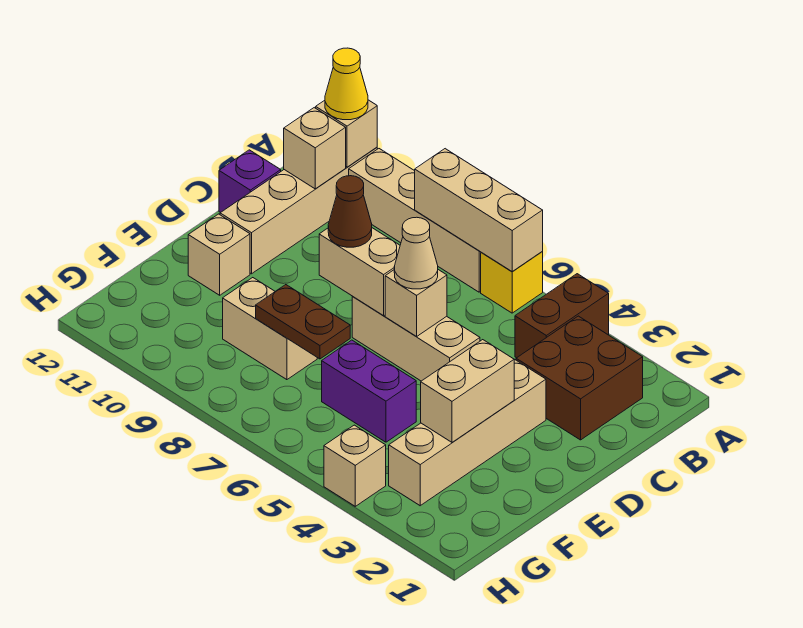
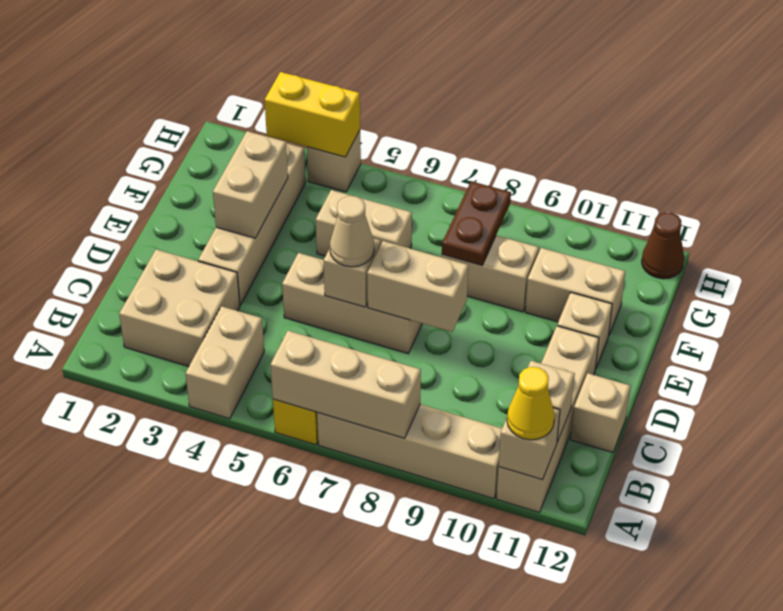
brown 1x2 brick [515,274,609,358] -> tan 1x2 brick [186,306,264,419]
brown 2x2 brick [516,316,643,440] -> tan 2x2 brick [119,249,240,366]
purple 1x1 brick [219,150,281,212] -> tan 1x1 brick [571,373,630,452]
brown 1x1 cone [328,176,372,247] -> brown 1x1 cone moved to [642,212,684,279]
purple 1x2 brick [322,340,416,442] -> tan 1x2 brick [316,190,412,256]
brown 1x2 plate [256,285,350,359] -> brown 1x2 plate turned to [442,181,511,265]
none -> tan 1x2 brick [525,248,625,335]
none -> yellow 1x2 brick [265,72,360,157]

